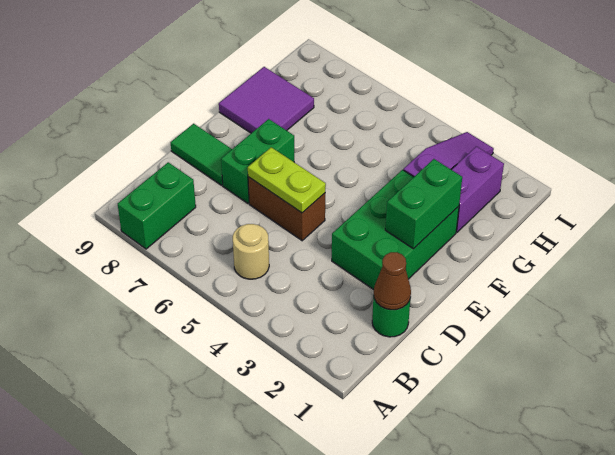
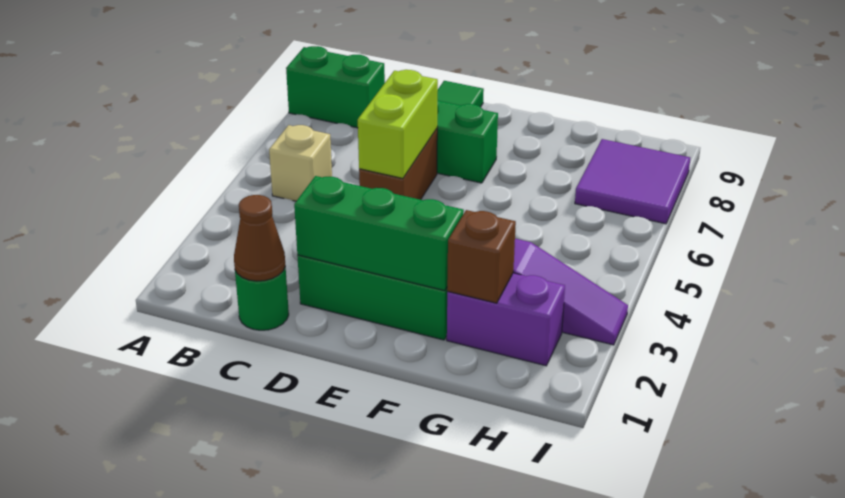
tan 1x1 round brick [233,224,269,279] -> tan 1x1 brick [269,125,332,201]
lime 1x2 plate [248,147,326,213] -> lime 1x2 brick [358,70,438,178]
green 1x2 brick [385,159,462,249] -> green 1x3 brick [294,176,464,291]
purple 2x2 tile [219,67,314,133] -> purple 2x2 tile moved to [575,139,690,224]
none -> brown 1x1 brick [447,210,516,303]

